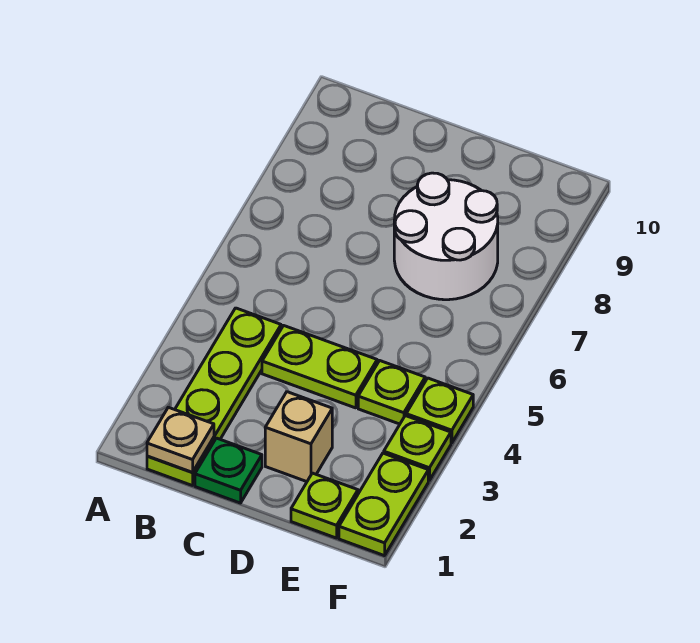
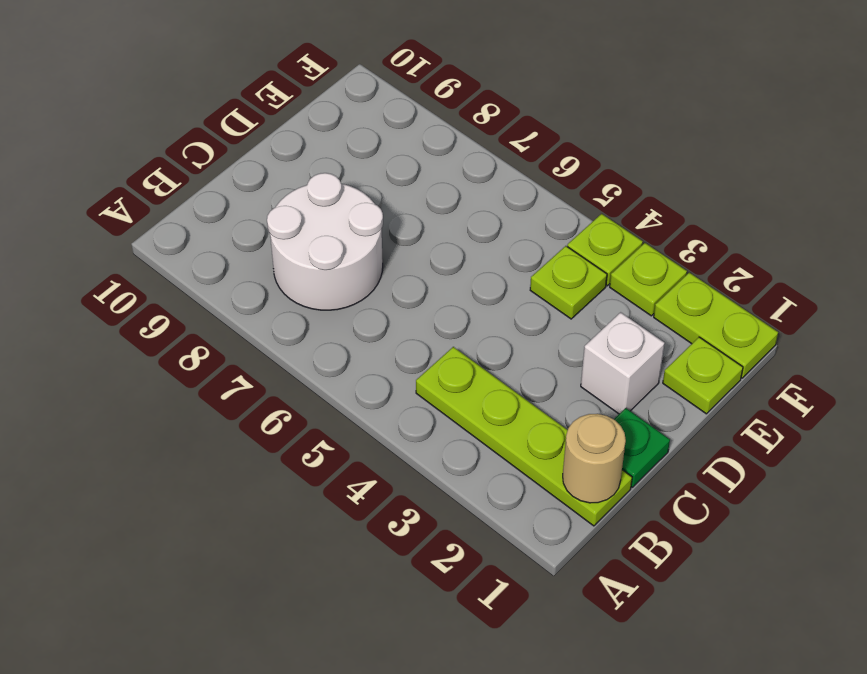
tan 1x1 plate [147,407,214,472] -> tan 1x1 round brick [563,414,626,503]
lime 1x2 plate [262,326,377,408] -> none
tan 1x1 brick [265,392,332,482] -> white 1x1 brick [581,312,665,414]
white 2x2 round brick [394,173,498,300] -> white 2x2 round brick moved to [267,173,383,310]

